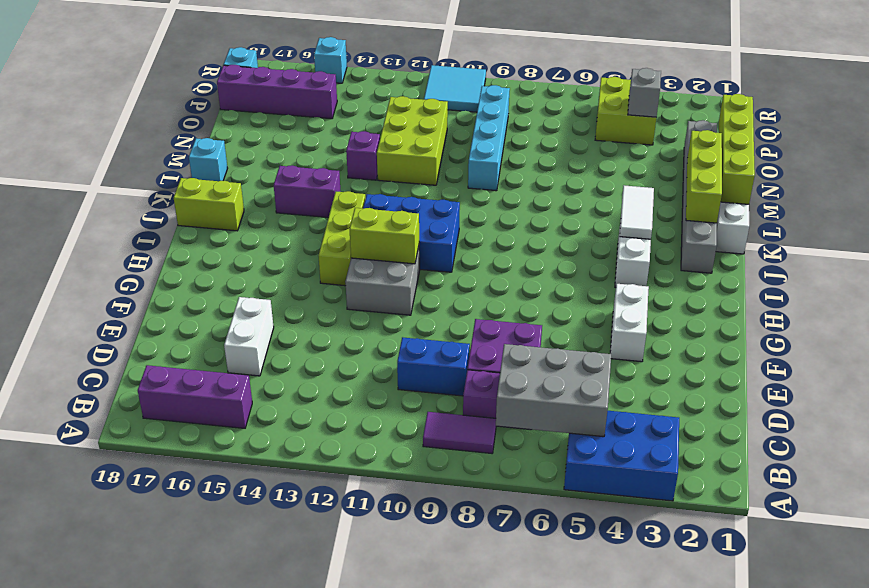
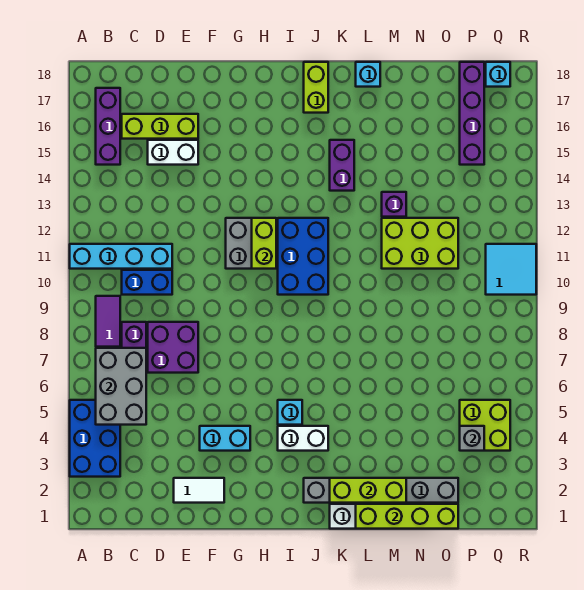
blue 1x2 brick [397,337,470,396] -> blue 1x2 brick turned to [122,270,172,295]
white 1x2 brick [610,284,649,362] -> cyan 1x2 brick [200,426,250,451]
lime 1x3 brick [318,191,365,286] -> lime 1x3 brick moved to [122,114,198,139]
white 1x2 tile [620,185,654,239] -> white 1x2 tile moved to [174,478,224,503]
cyan 1x4 brick [468,85,510,191] -> cyan 1x4 brick moved to [70,244,172,269]
cyan 1x1 brick [314,37,347,83] -> cyan 1x1 brick moved to [278,400,302,425]

